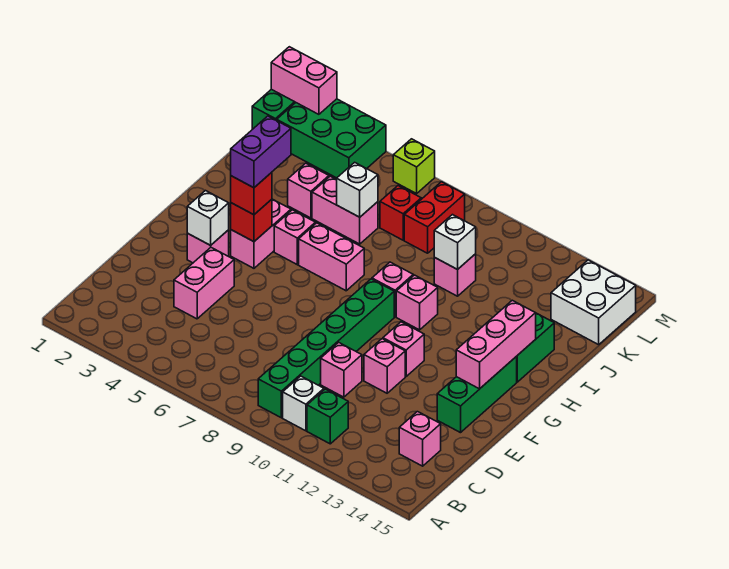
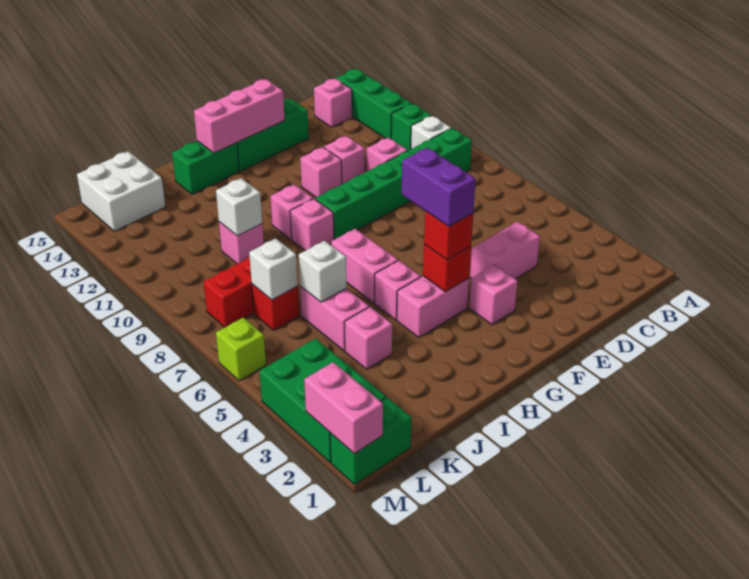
none -> green 1x3 brick [336,69,411,139]
white 1x1 brick [187,191,229,245] -> white 1x1 brick moved to [249,238,298,300]
purple 1x2 brick [231,116,291,188] -> purple 1x2 brick turned to [402,148,476,227]

